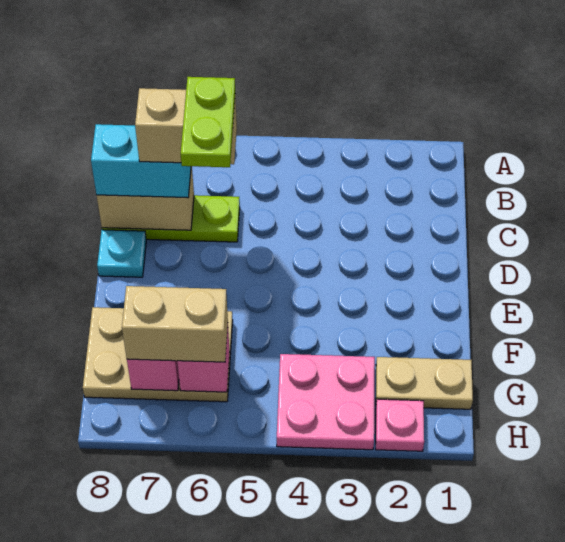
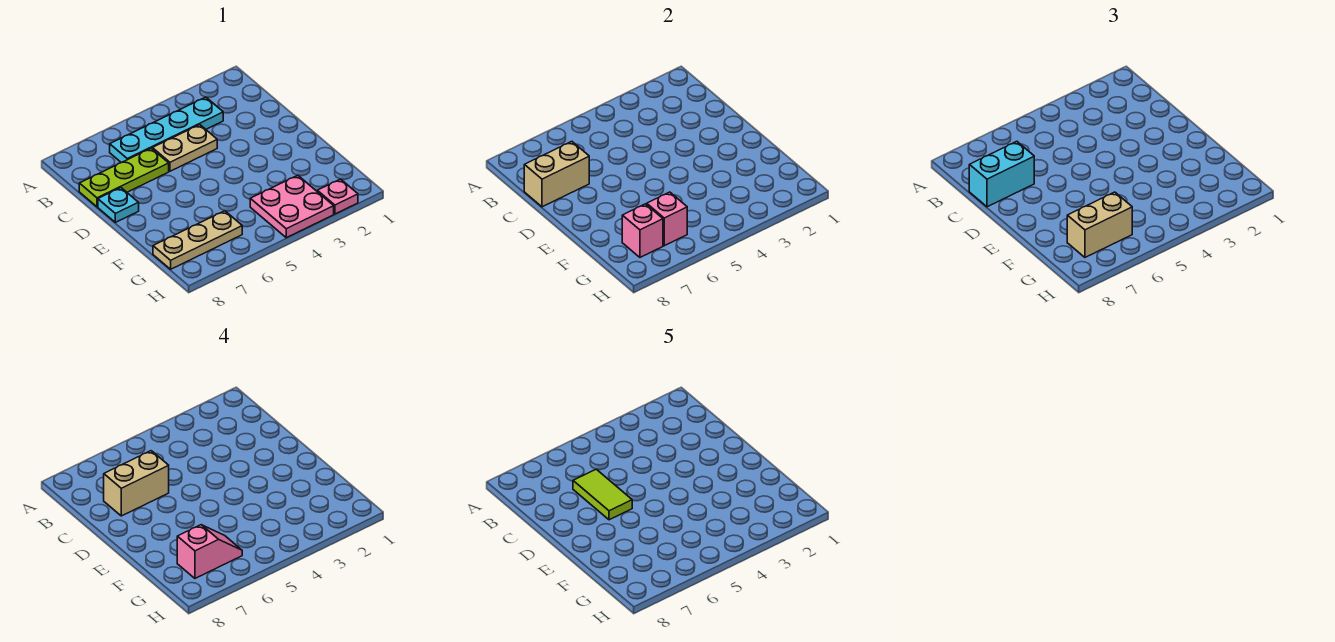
none -> cyan 1x4 plate [110,97,223,163]
lime 1x2 plate [181,77,235,167] -> lime 1x2 tile [573,469,632,520]
tan 2x3 plate [83,307,233,402] -> tan 1x3 plate [153,211,242,269]
tan 1x2 plate [376,357,473,409] -> tan 1x2 plate moved to [152,125,217,171]
none -> pink 1x2 slope [177,525,242,578]

